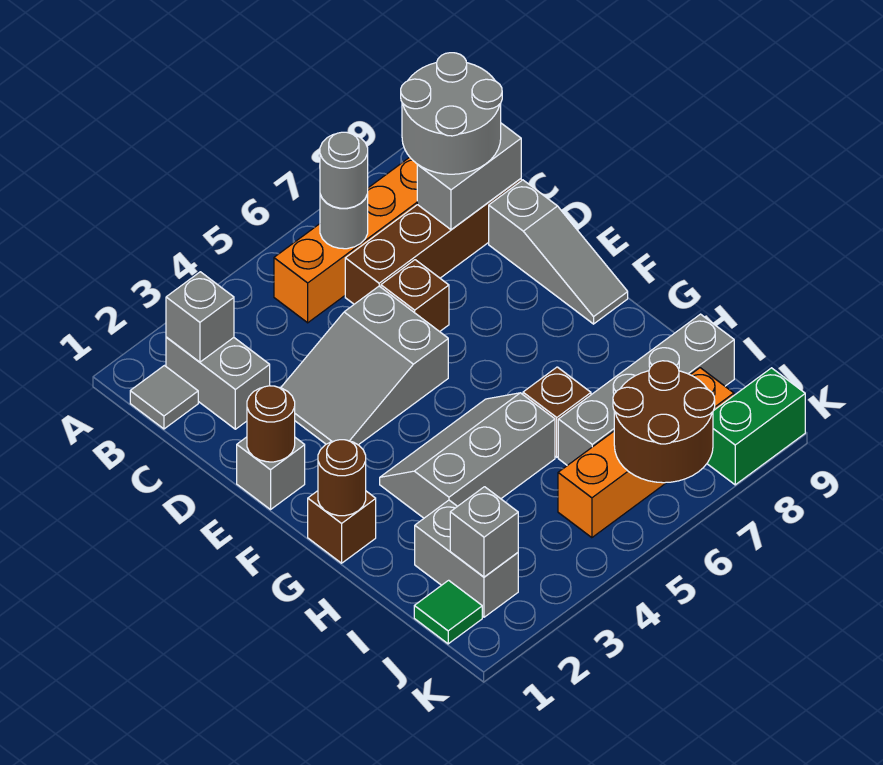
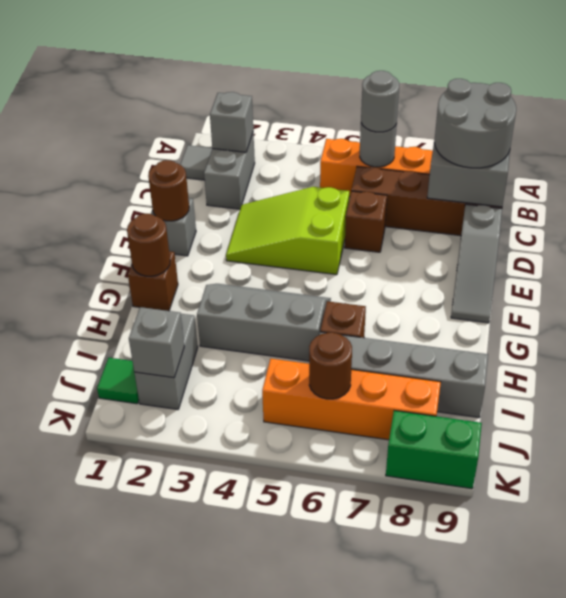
grey 2x3 slope [281,286,448,445] -> lime 2x3 slope [226,187,349,275]
brown 2x2 round brick [613,361,715,483] -> brown 1x1 round brick [309,332,352,399]

